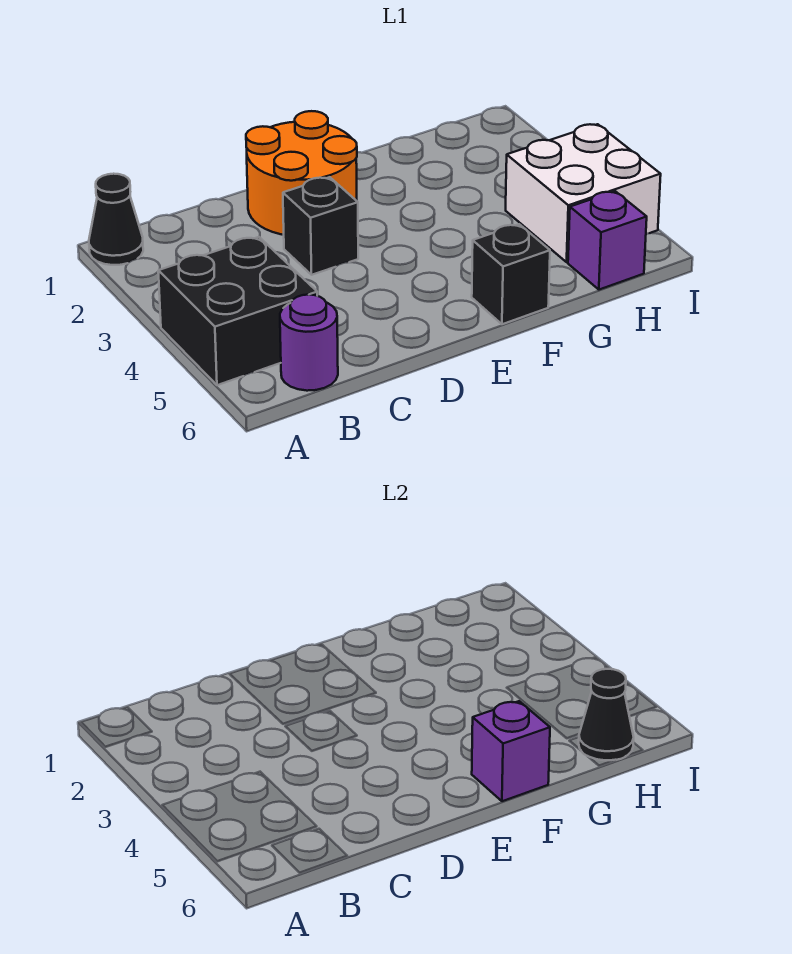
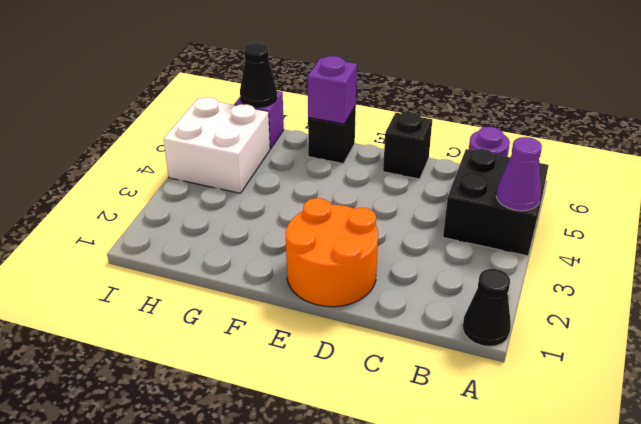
none -> purple 1x1 cone [496,137,542,211]
black 1x1 brick [283,177,358,275] -> black 1x1 brick moved to [383,112,432,179]

